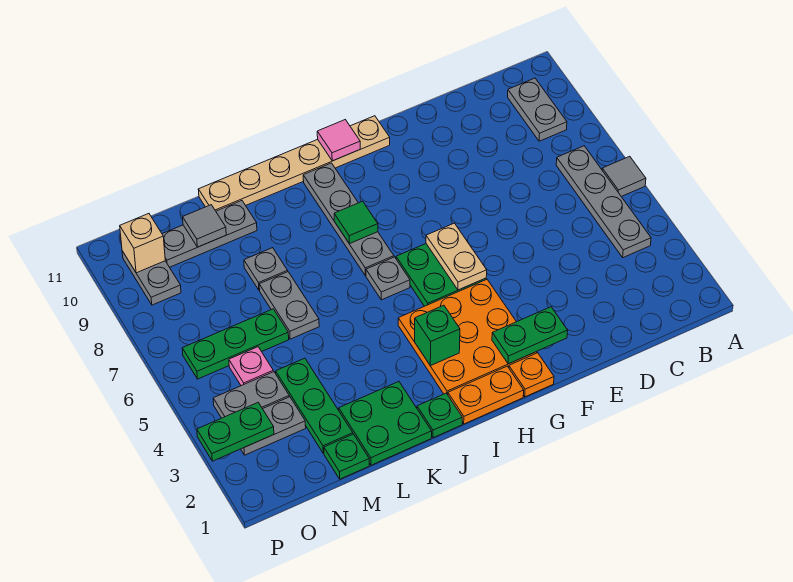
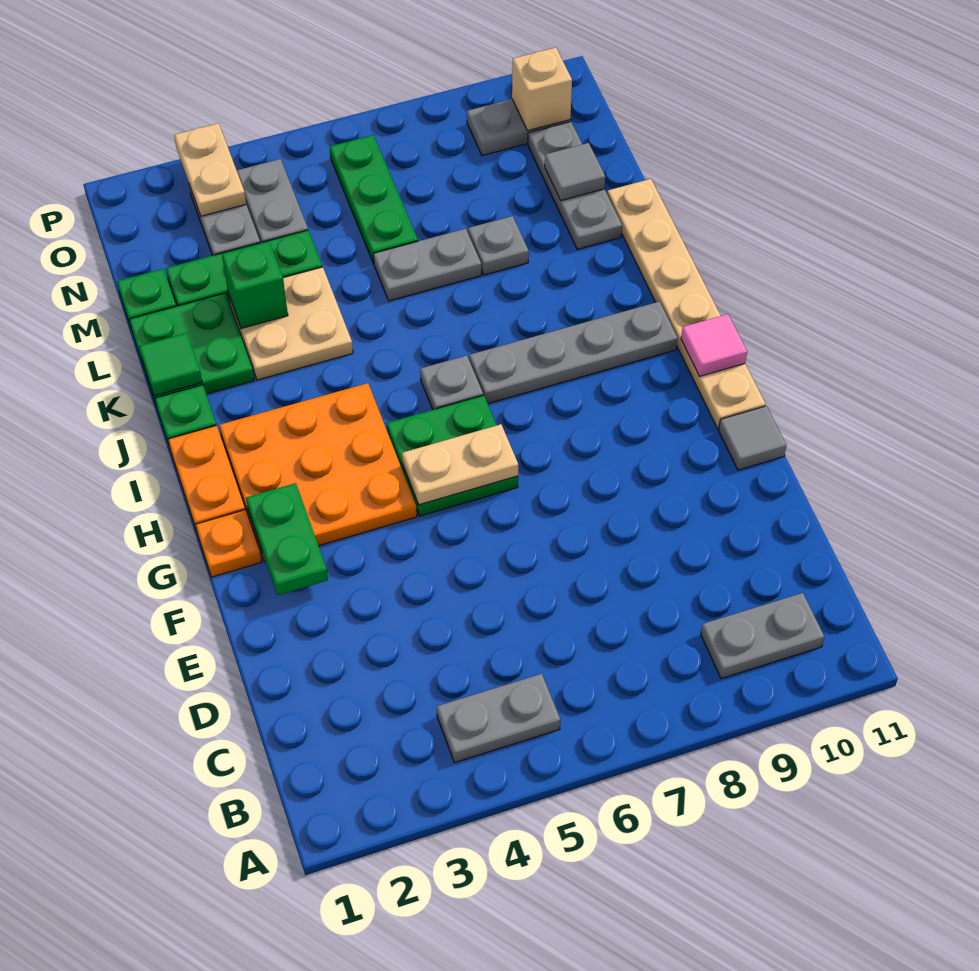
grey 1x1 tile [602,156,646,197] -> grey 1x1 tile moved to [719,406,787,470]
grey 1x4 plate [556,146,651,258] -> grey 1x2 plate [437,674,560,763]
green 1x1 brick [415,305,460,366] -> green 1x1 brick moved to [222,242,288,329]
green 1x1 tile [334,201,378,244] -> green 1x1 tile moved to [139,333,202,396]
none -> tan 2x2 plate [228,267,353,380]
pink 1x1 plate [229,347,273,386] -> none
green 1x2 plate [197,403,274,461] -> tan 1x2 plate [174,123,246,216]

